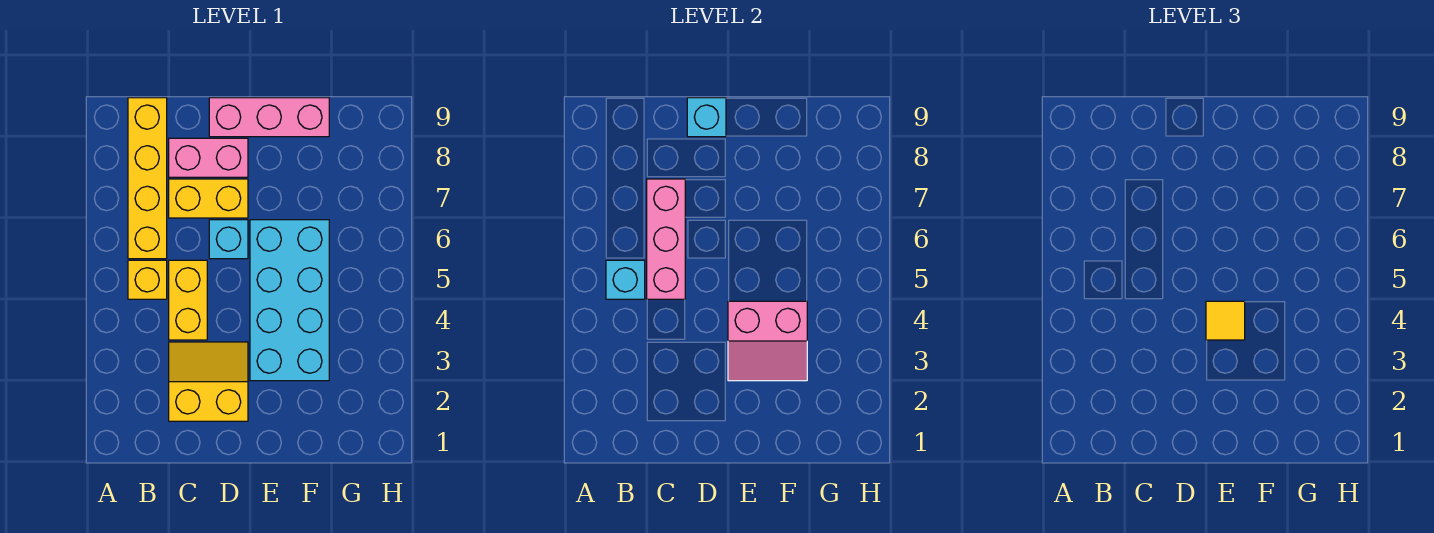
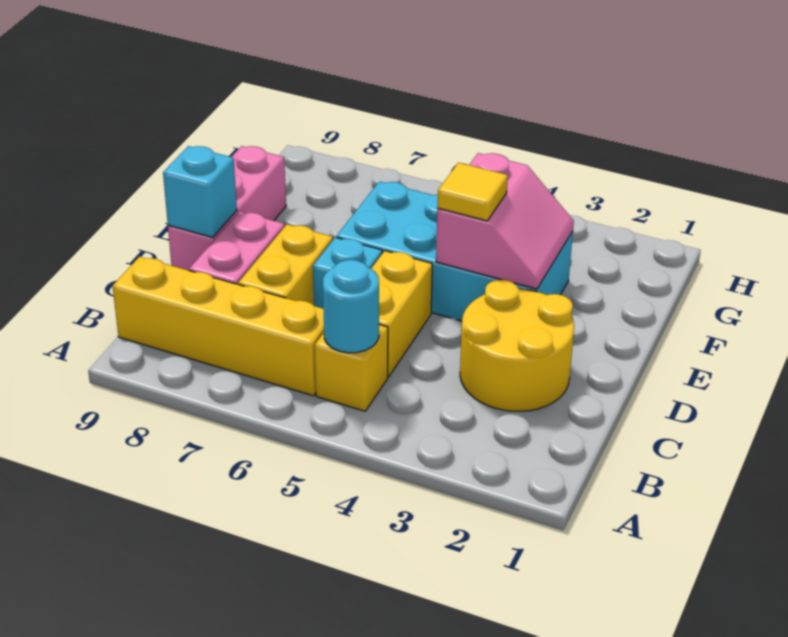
cyan 1x1 brick [606,260,645,299] -> cyan 1x1 round brick [323,260,379,353]
yellow 2x2 slope [169,342,248,421] -> yellow 2x2 round brick [460,280,574,411]
yellow 1x2 brick [169,260,207,340] -> yellow 1x2 brick turned to [371,251,432,377]
pink 1x3 brick [647,179,685,299] -> none

